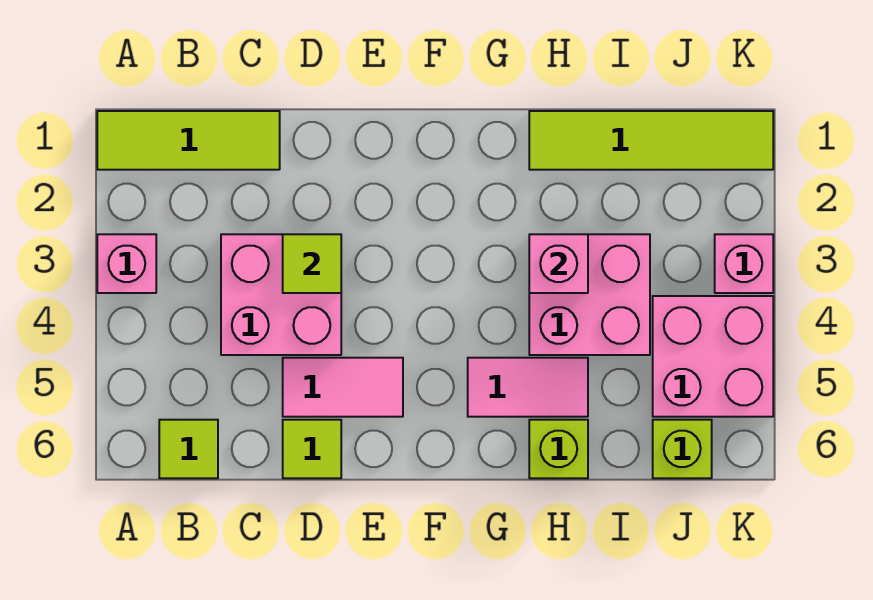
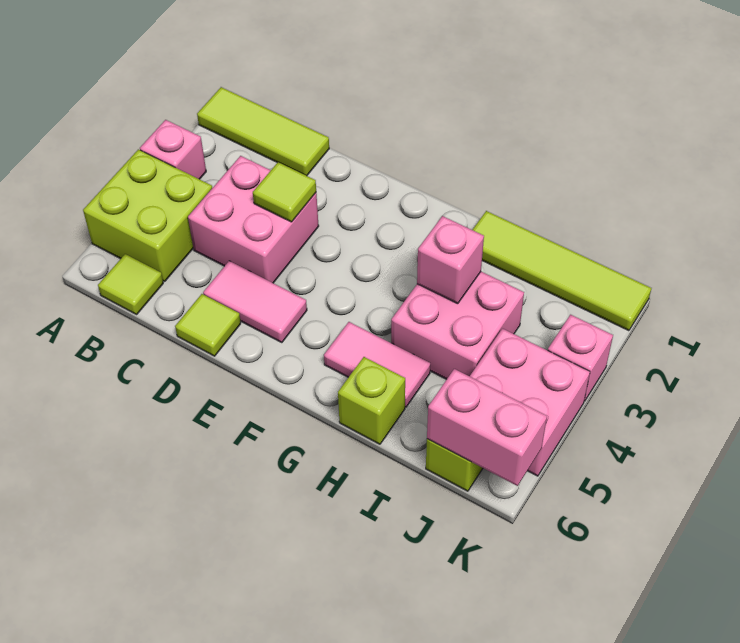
none -> lime 2x2 brick [83,149,212,281]
none -> pink 1x2 brick [427,369,547,486]

